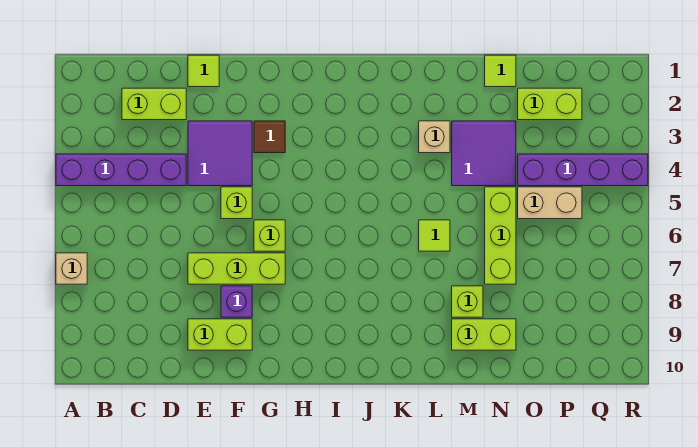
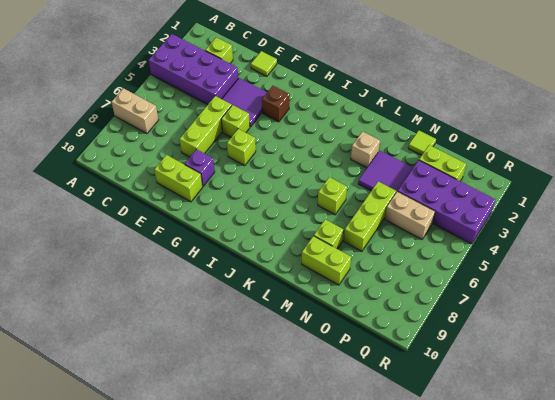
purple 1x4 brick [56,154,186,186] -> purple 2x4 brick [149,34,238,105]
tan 1x1 brick [56,253,87,284] -> tan 1x2 brick [112,88,159,134]
lime 1x2 brick [122,88,186,120] -> lime 1x1 brick [205,37,233,63]
lime 1x3 brick [188,253,285,284] -> lime 1x3 brick turned to [180,96,232,157]
brown 1x1 tile [254,121,285,153] -> brown 1x1 brick [262,86,290,122]
lime 1x1 tile [419,220,450,251] -> lime 1x1 brick [318,177,347,215]
purple 1x4 brick [518,154,648,186] -> purple 2x4 brick [398,160,495,244]

